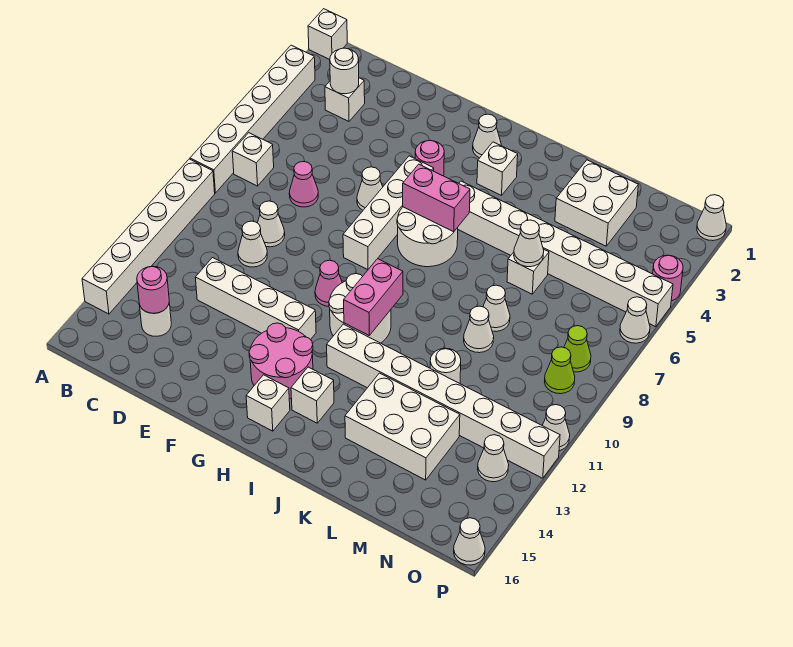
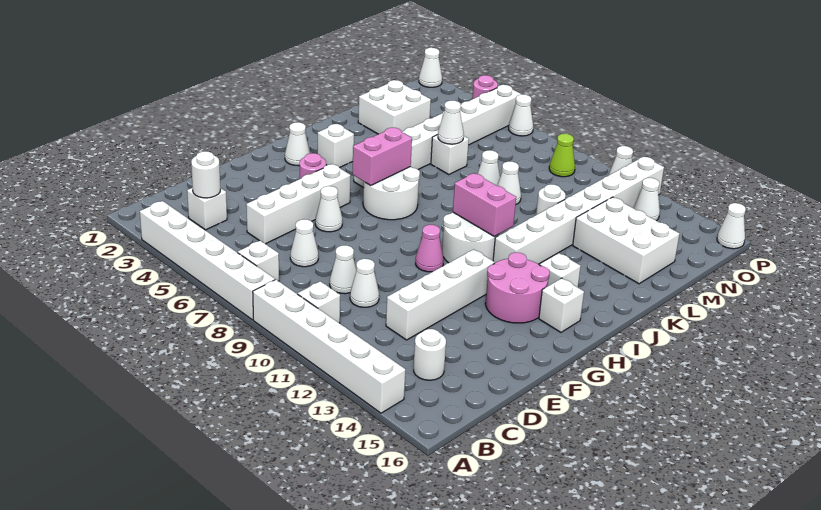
white 1x1 brick [308,9,347,60] -> white 1x1 brick moved to [298,281,340,323]
pink 1x1 round brick [137,266,169,313] -> none
pink 1x1 cone [289,162,318,207] -> white 1x1 cone [290,219,318,267]
white 1x4 brick [343,156,434,270] -> white 1x4 brick turned to [246,164,351,244]
white 2x3 brick [345,373,460,480] -> white 2x3 brick turned to [573,197,679,284]
lime 1x1 cone [564,326,591,372] -> none

